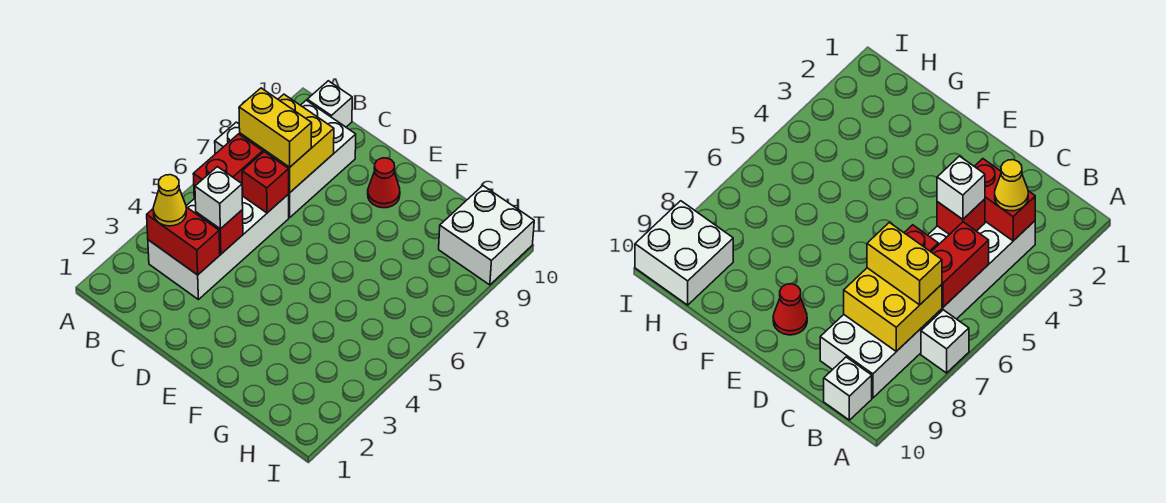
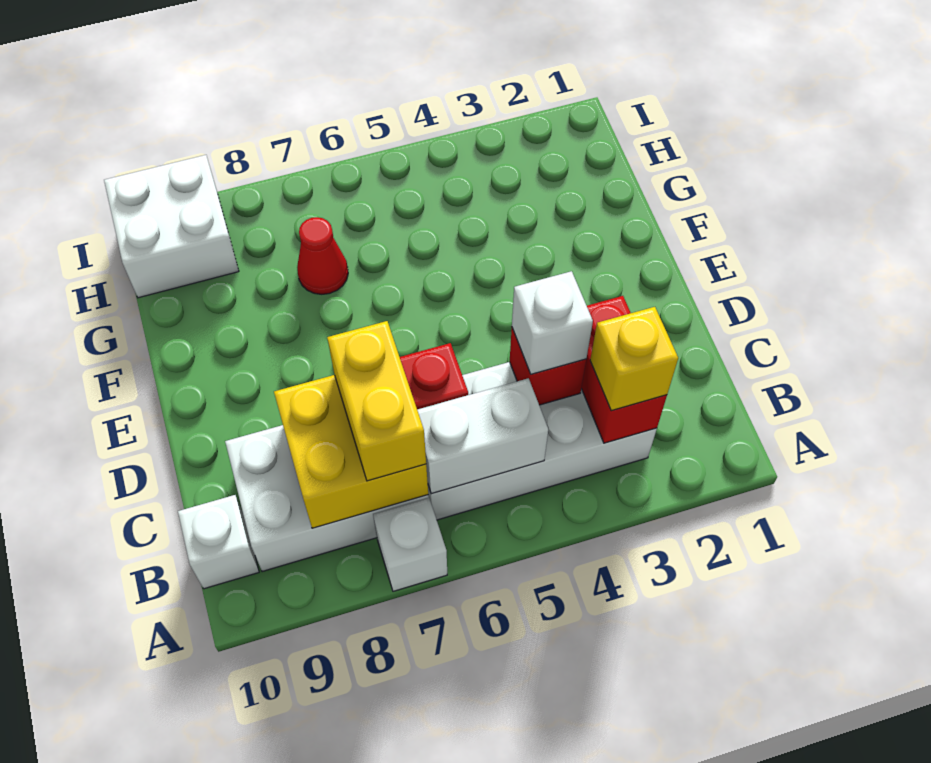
yellow 1x1 cone [153,175,186,226] -> yellow 1x1 brick [590,307,678,411]
red 1x2 brick [193,134,263,199] -> white 1x2 brick [417,378,548,494]
red 1x1 cone [368,158,400,208] -> red 1x1 cone moved to [297,217,348,294]

